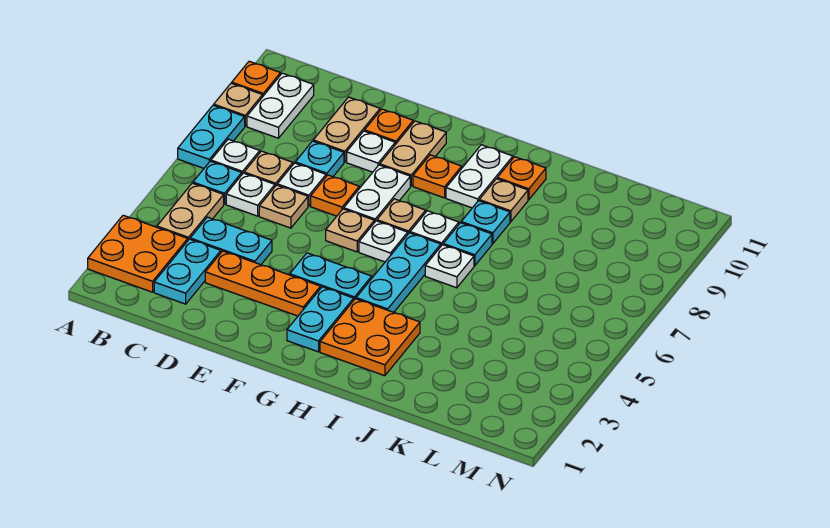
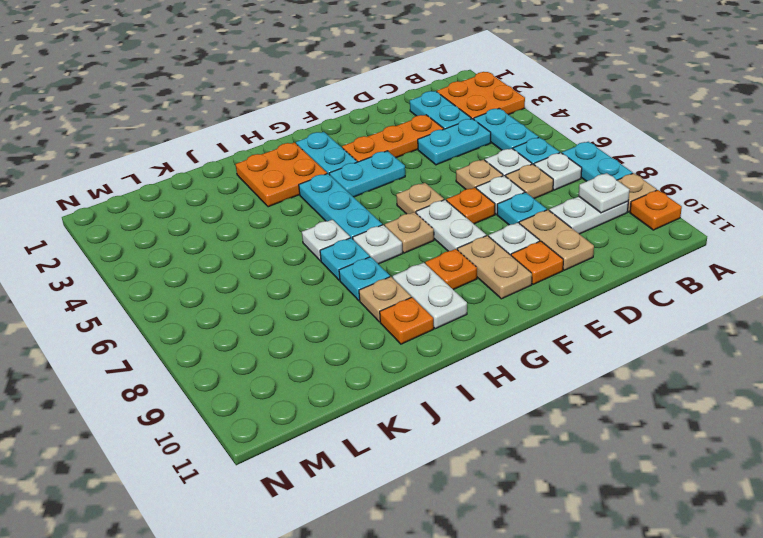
tan 1x2 plate [157,183,224,240] -> cyan 1x2 plate [474,108,538,150]
white 1x2 plate [247,73,314,138] -> white 1x2 plate turned to [549,197,628,234]
white 1x1 plate [359,221,408,262] -> white 1x1 plate moved to [579,173,630,213]

